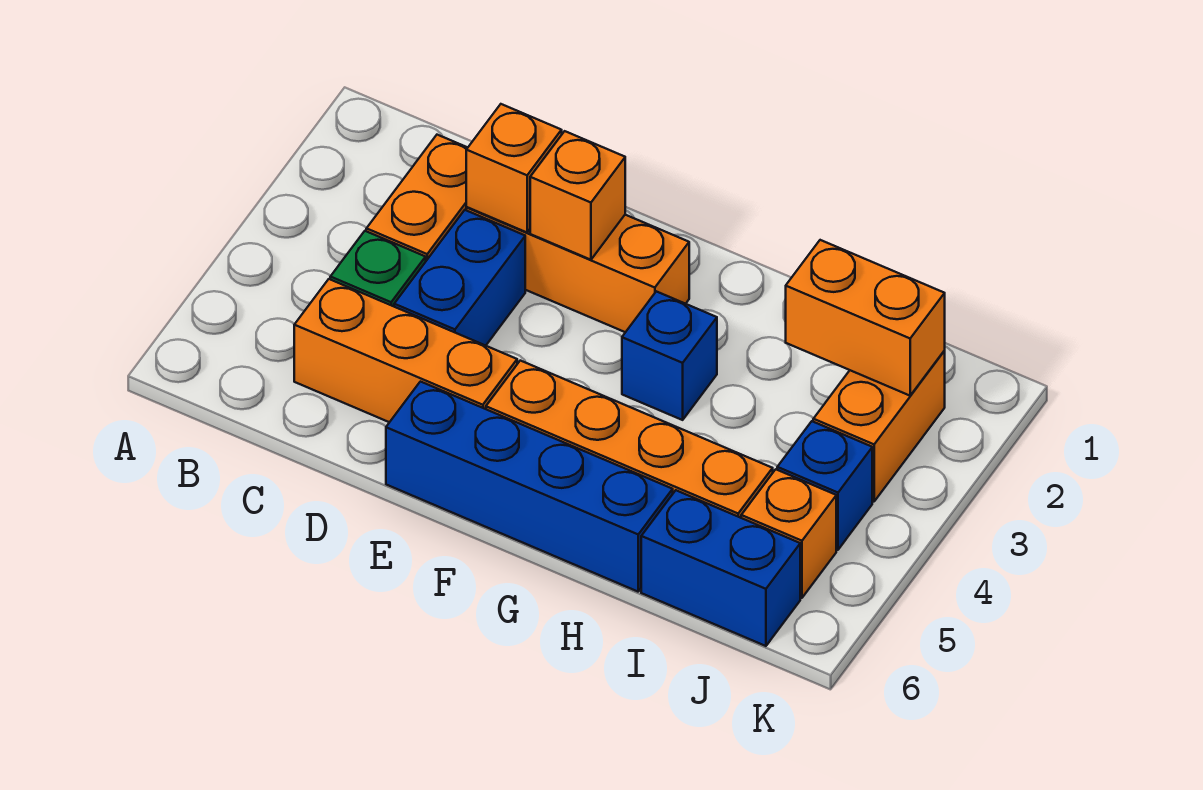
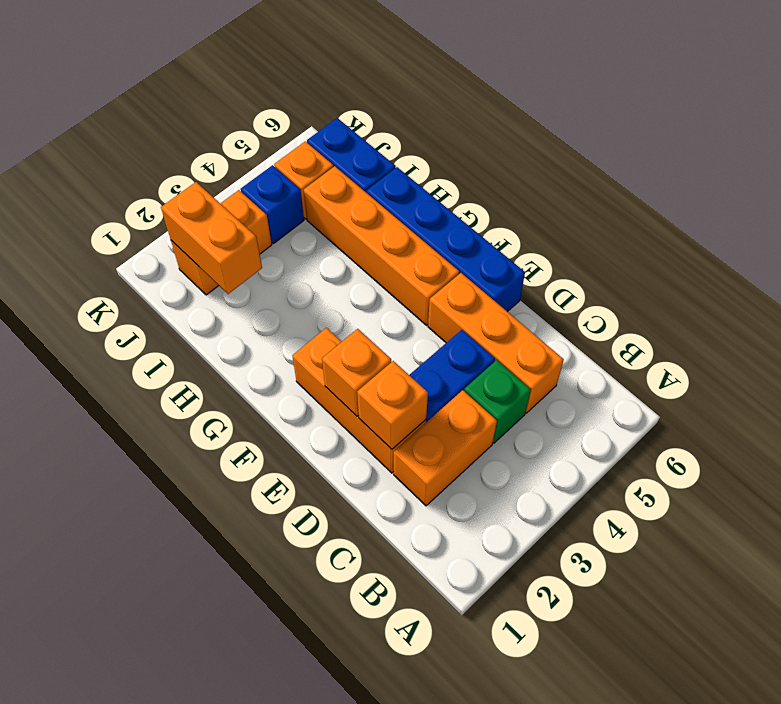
blue 1x1 brick [622,291,717,420] -> none

